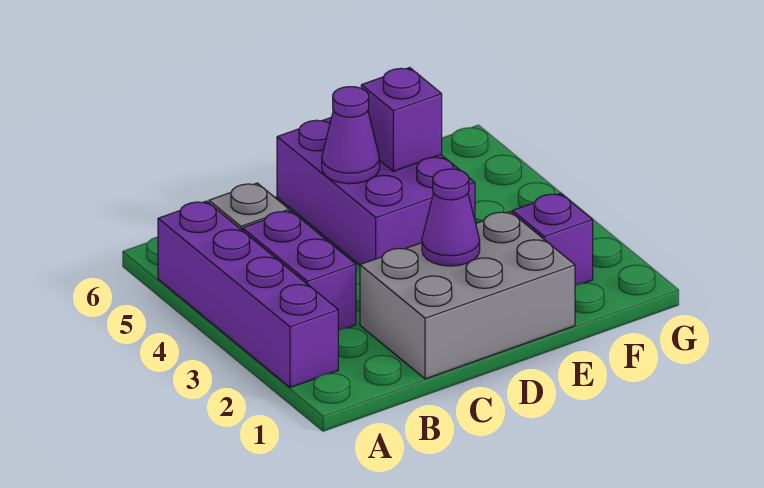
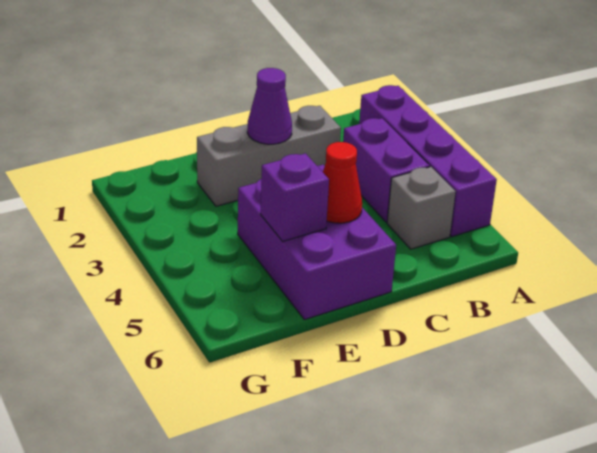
grey 2x3 brick [360,211,575,379] -> grey 1x3 brick [197,106,341,206]
purple 1x1 cone [322,87,380,184] -> red 1x1 cone [323,142,362,223]
purple 1x1 brick [512,193,593,285] -> none

